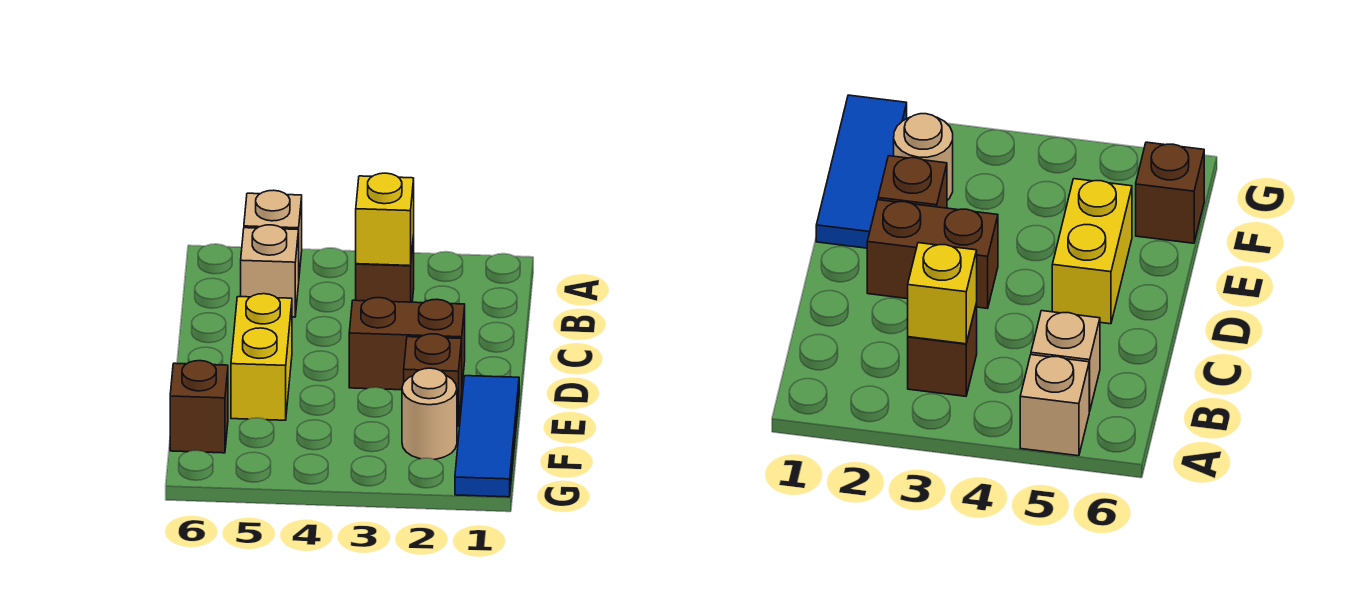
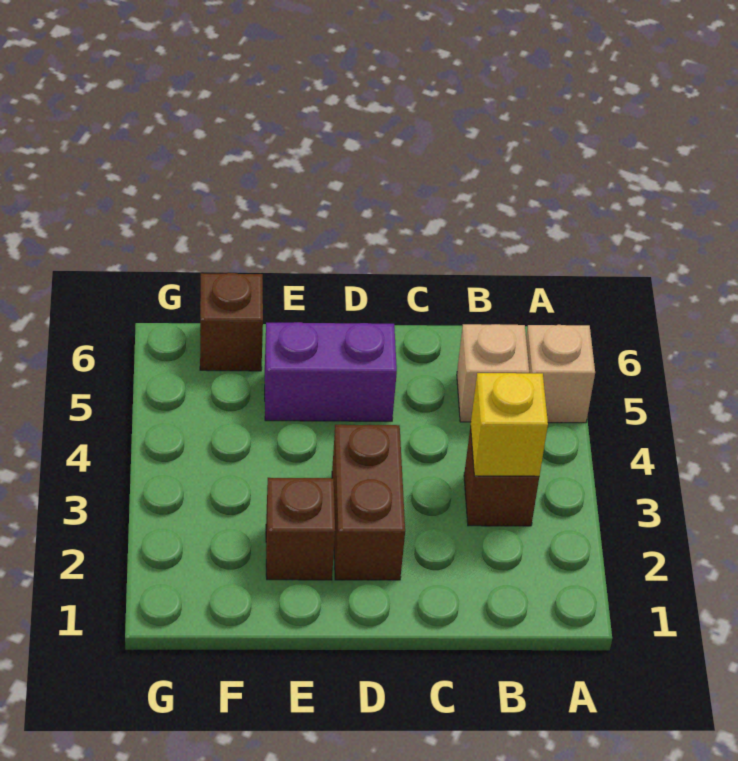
yellow 1x2 brick [231,294,292,420] -> purple 1x2 brick [265,322,397,421]
blue 1x3 tile [455,376,519,497] -> none
tan 1x1 round brick [402,368,457,459] -> none

